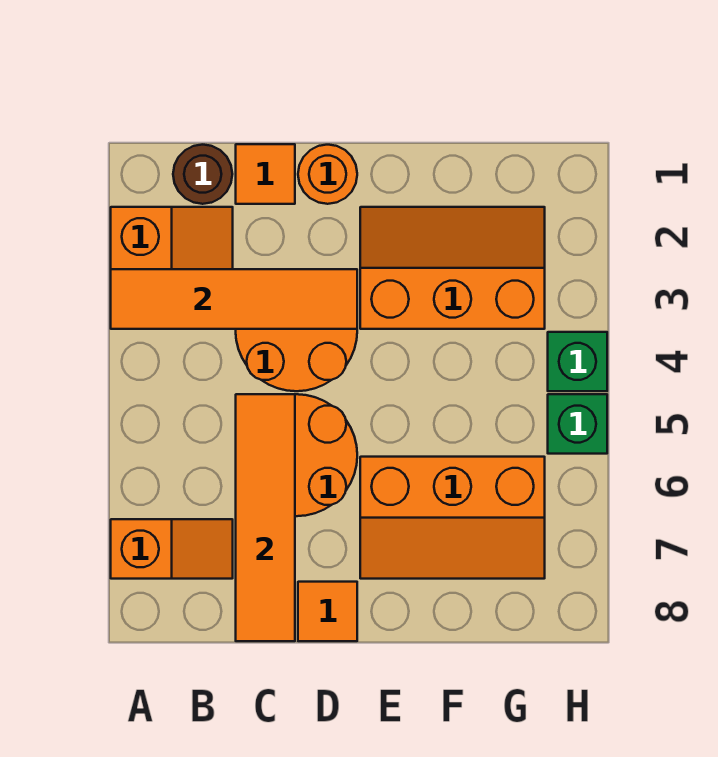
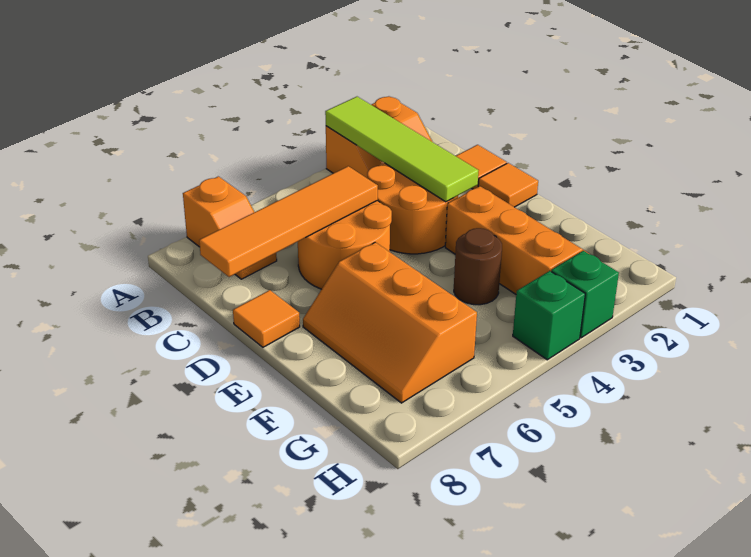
orange 1x4 tile [111,269,357,329] -> lime 1x4 tile [325,97,479,202]
brown 1x1 round brick [173,145,232,204] -> brown 1x1 round brick moved to [454,228,502,305]
orange 1x1 round brick [298,145,357,204] -> orange 1x1 tile [478,163,538,207]
green 1x1 brick [548,394,607,454] -> green 1x1 brick moved to [551,251,619,338]

